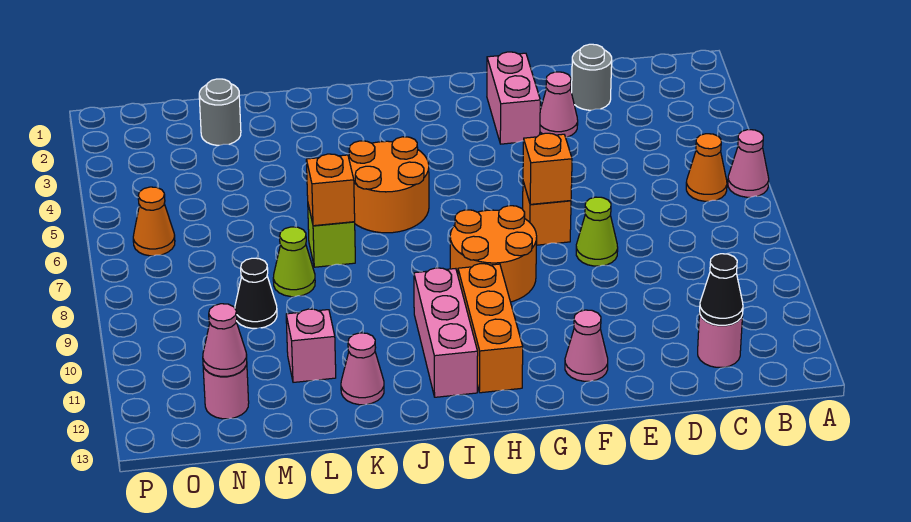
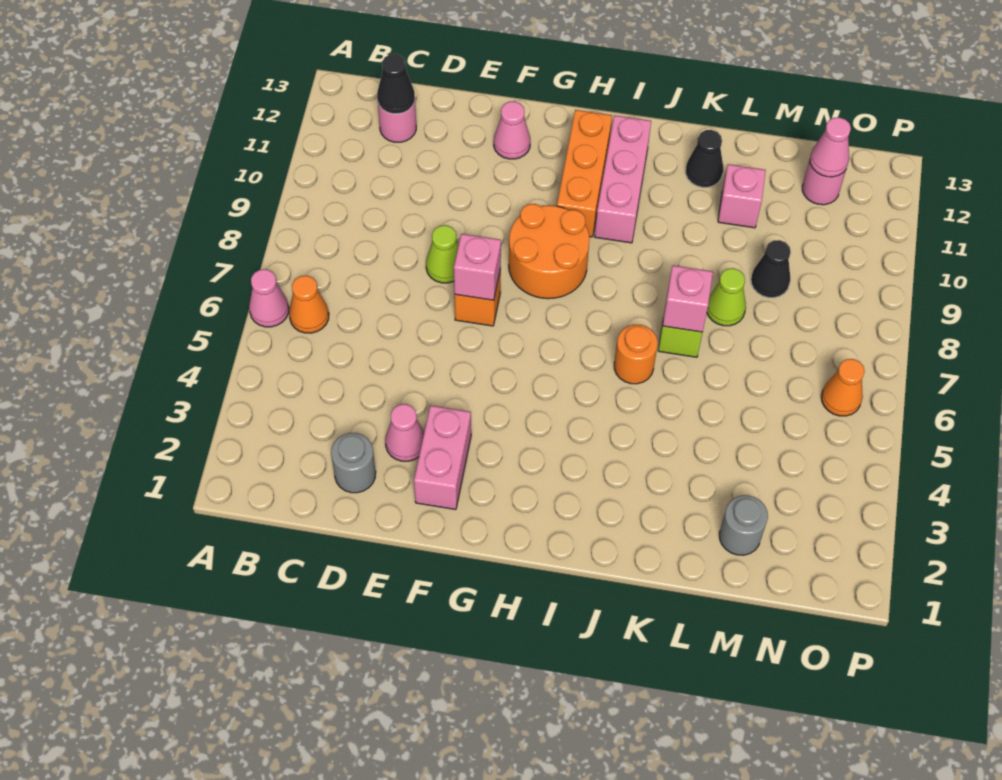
orange 1x1 brick [523,133,572,204] -> pink 1x1 brick [454,234,501,300]
orange 2x2 round brick [348,137,429,233] -> orange 1x1 round brick [614,325,658,384]
orange 1x1 brick [306,154,355,226] -> pink 1x1 brick [663,265,713,332]
pink 1x1 cone [341,333,384,405] -> black 1x1 cone [686,130,723,187]

